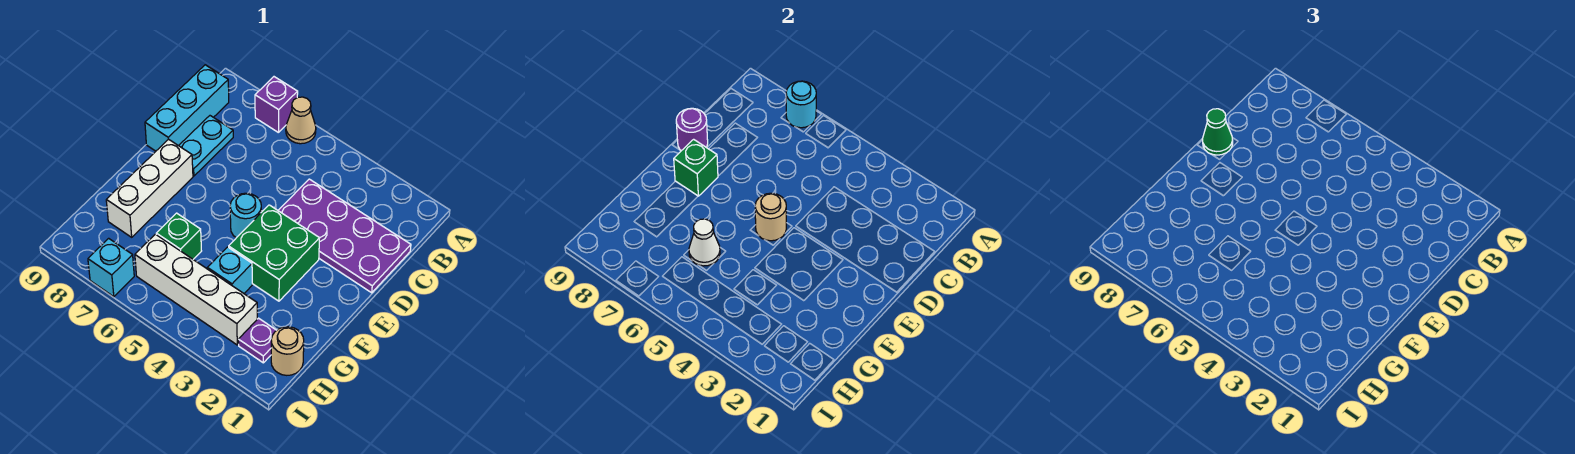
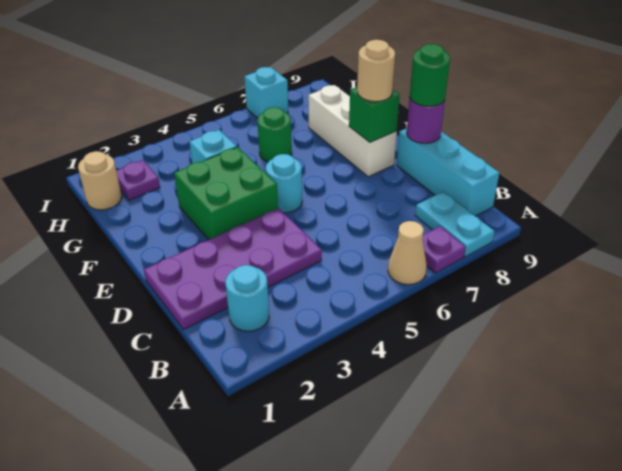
purple 1x1 brick [255,77,298,133] -> purple 1x1 plate [422,226,466,273]
cyan 1x1 round brick [786,81,816,128] -> cyan 1x1 round brick moved to [225,265,269,331]
cyan 1x2 plate [179,116,233,176] -> cyan 1x2 plate moved to [415,192,495,257]
green 1x1 cone [1202,109,1233,155] -> green 1x1 round brick [410,44,450,106]
tan 1x1 round brick [755,193,786,241] -> tan 1x1 round brick moved to [357,40,395,102]
green 1x1 brick [156,213,201,259] -> green 1x1 round brick [257,107,292,162]
white 1x1 cone [689,219,720,266] -> none
white 1x4 brick [135,234,257,345] -> none

